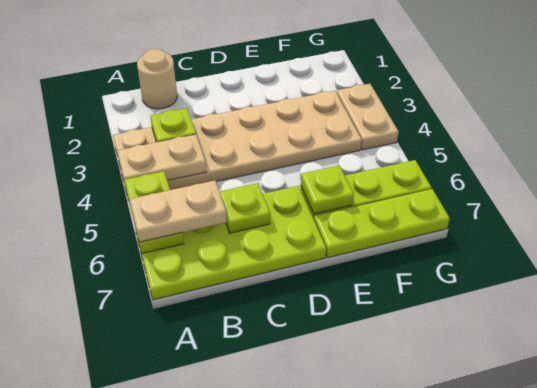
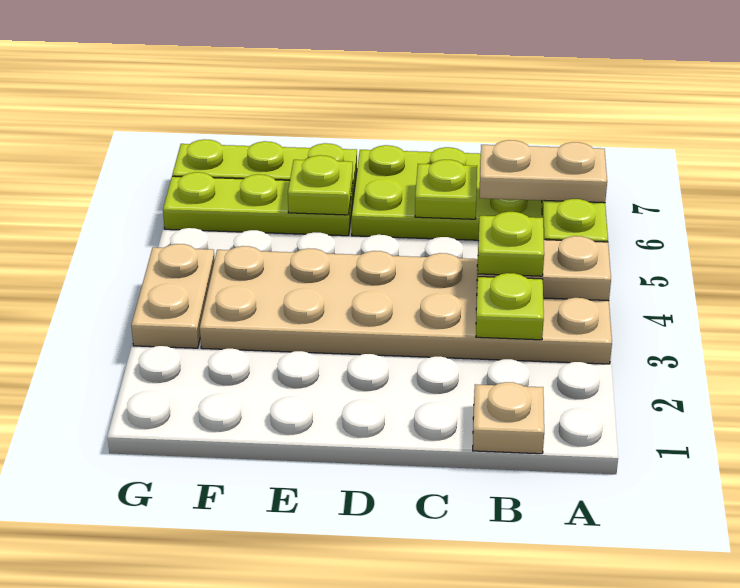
tan 1x1 round brick [137,49,177,109] -> tan 1x1 plate [473,382,544,454]
none -> lime 1x1 plate [478,212,544,276]

